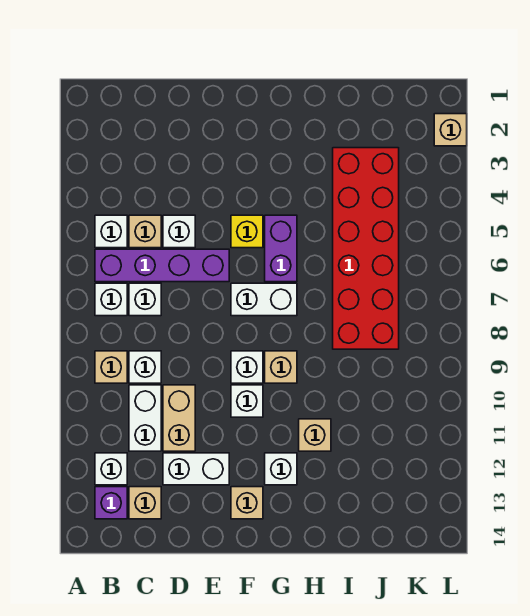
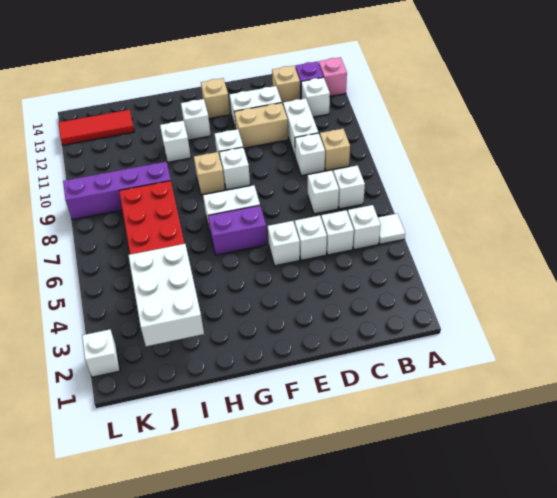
none -> white 1x1 tile [378,214,405,244]
none -> pink 1x1 brick [319,57,347,96]
purple 1x4 brick [95,249,229,282] -> purple 1x4 brick moved to [63,162,171,220]
tan 1x1 brick [129,215,161,248] -> white 1x1 brick [321,210,354,255]
tan 1x2 brick [163,385,195,451] -> tan 1x2 brick turned to [234,103,288,148]
none -> white 1x1 brick [268,221,300,266]
yellow 1x1 brick [231,215,263,248] -> none
purple 1x2 brick [265,215,297,282] -> purple 1x2 brick turned to [208,205,267,255]
tan 1x1 brick [299,419,331,451] -> white 1x1 brick [160,121,191,162]
none -> white 2x3 brick [128,244,204,346]
none -> red 1x3 tile [59,110,134,145]
tan 1x1 brick [434,114,467,146] -> white 1x1 brick [82,330,120,377]

